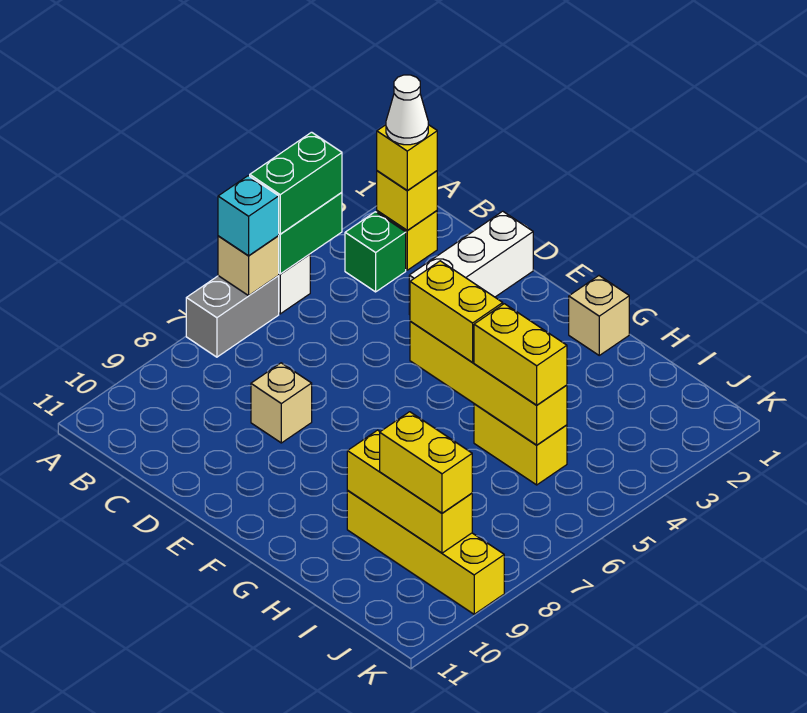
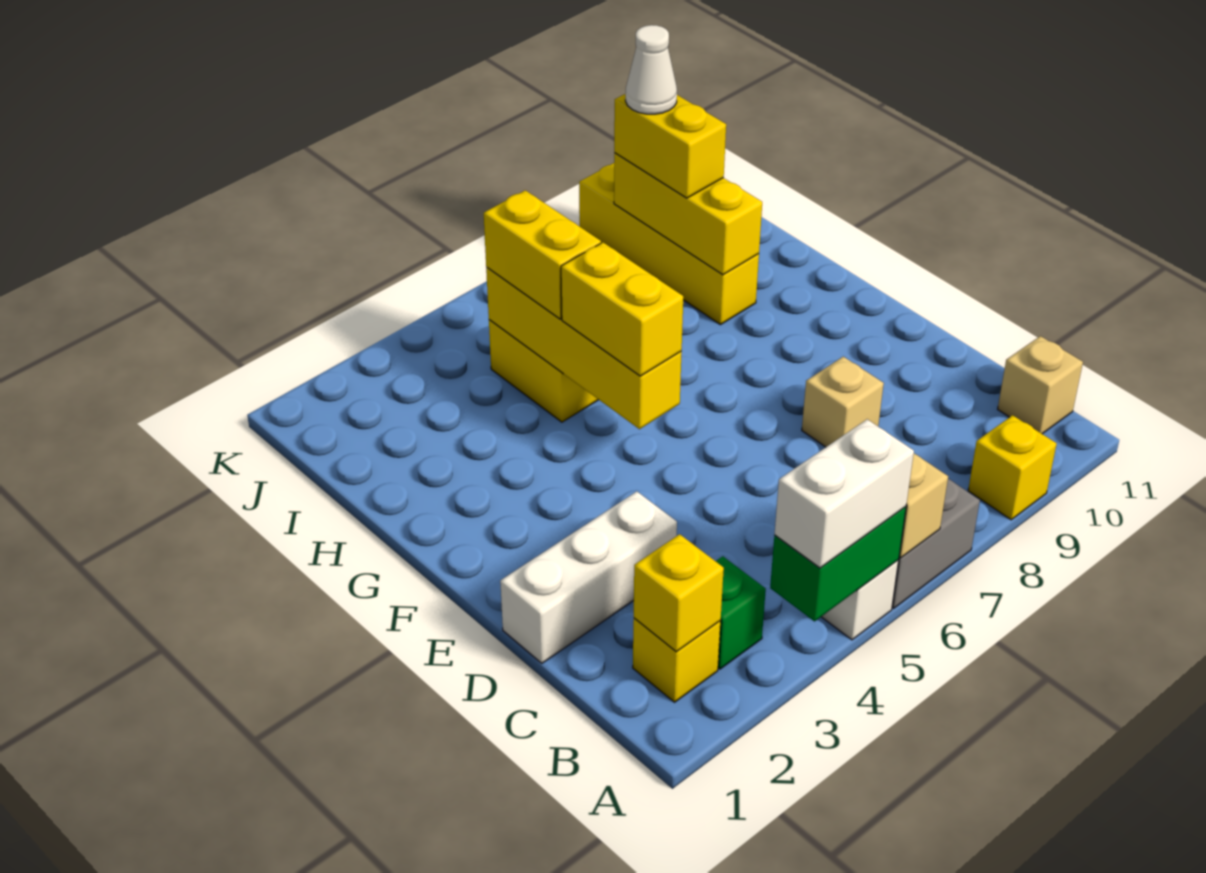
green 1x2 brick [250,132,342,234] -> white 1x2 brick [774,419,914,568]
cyan 1x1 brick [218,176,279,256] -> none
yellow 1x1 brick [377,125,437,191] -> yellow 1x1 brick moved to [968,415,1057,520]
white 1x1 cone [386,75,428,145] -> white 1x1 cone moved to [625,25,677,114]
tan 1x1 brick [569,276,629,355] -> tan 1x1 brick moved to [998,336,1083,434]

